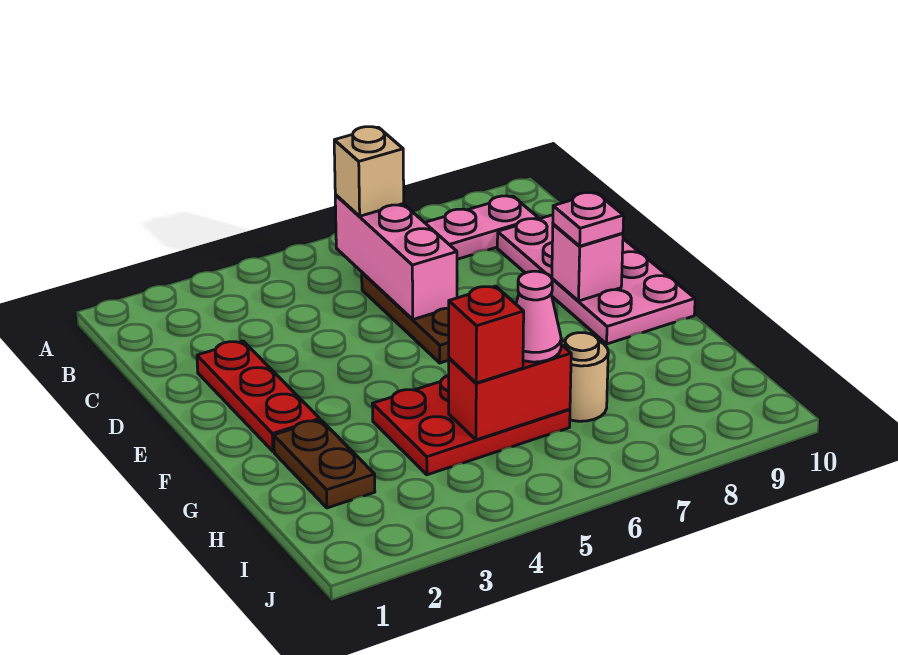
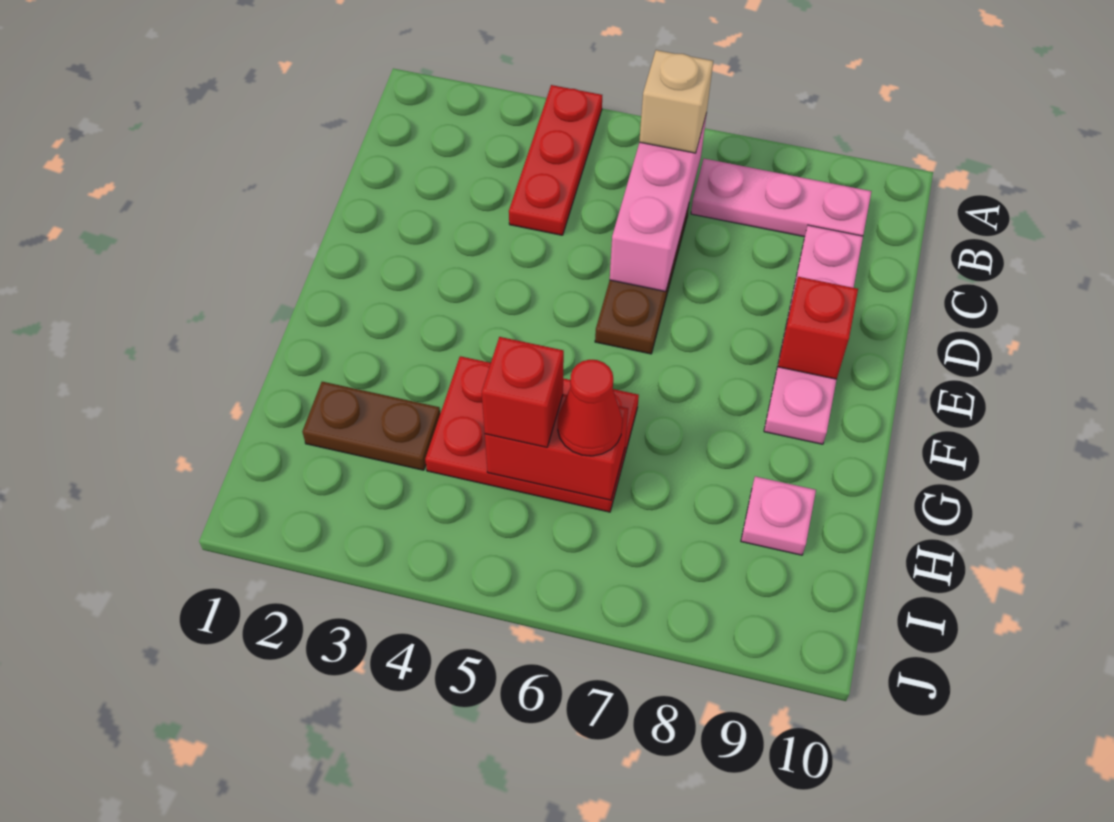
pink 2x4 plate [497,215,695,344] -> pink 1x4 plate [764,225,863,444]
red 1x3 plate [197,341,320,452] -> red 1x3 plate moved to [509,85,602,235]
pink 1x1 brick [552,224,623,301] -> red 1x1 brick [778,277,858,379]
pink 1x1 plate [553,193,624,246] -> pink 1x1 plate moved to [741,476,816,555]
brown 1x2 plate [274,420,375,508] -> brown 1x2 plate turned to [302,382,440,470]
pink 1x1 cone [516,271,561,362] -> red 1x1 cone [558,360,622,456]
tan 1x1 round brick [561,333,608,421] -> none

